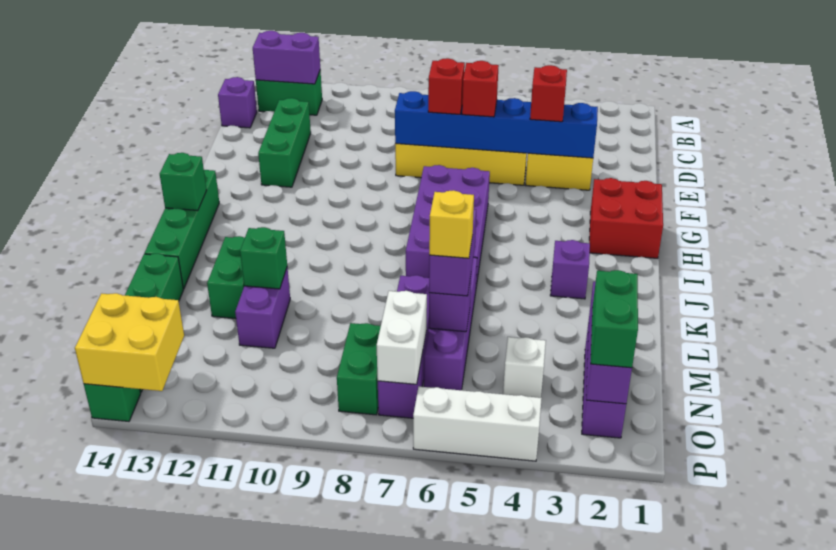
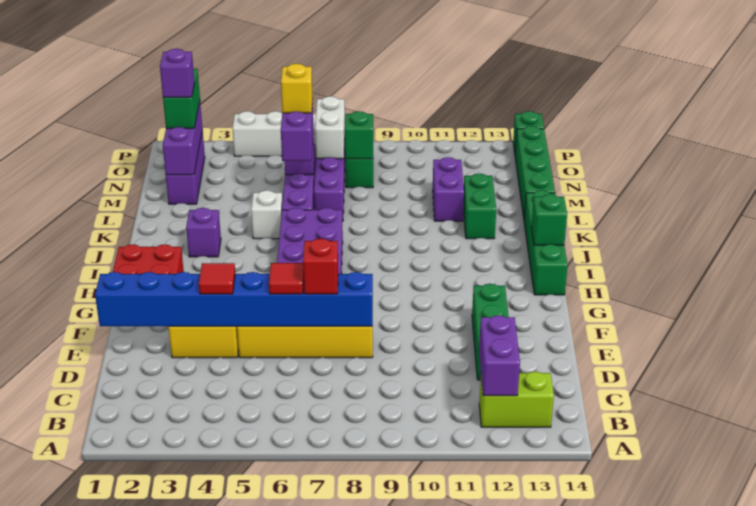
green 1x2 brick [256,70,322,115] -> lime 1x2 brick [479,371,554,427]
purple 1x2 brick [253,31,320,84] -> purple 1x2 brick turned to [479,315,520,396]
purple 1x1 brick [218,77,257,128] -> purple 1x1 brick moved to [160,49,195,97]
blue 1x6 brick [395,91,598,158] -> blue 1x8 brick [95,272,373,327]
red 1x1 brick [530,65,567,122] -> red 1x1 tile [199,263,235,294]
red 1x1 brick [462,61,499,117] -> red 1x1 tile [269,263,304,294]
green 1x1 brick [240,227,287,289] -> green 1x1 brick moved to [345,111,373,159]
white 1x1 brick [503,337,546,398] -> white 1x1 brick moved to [251,190,282,239]
yellow 2x2 brick [75,293,184,391] -> none

